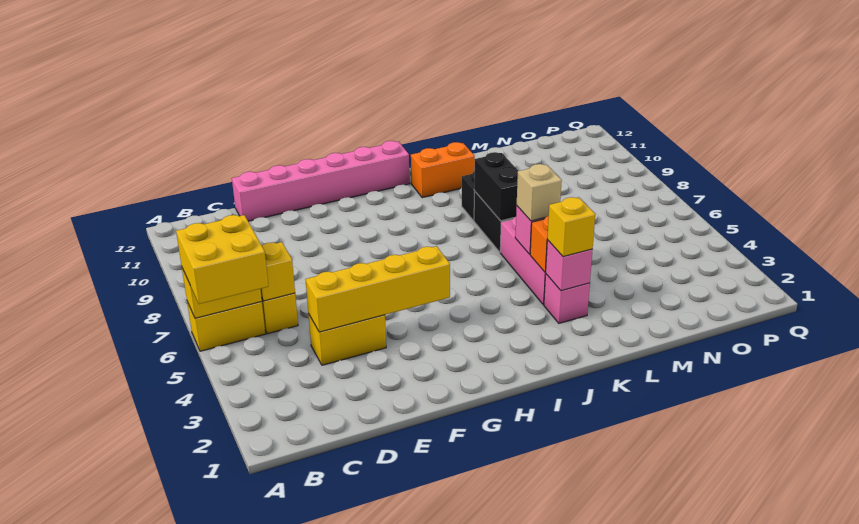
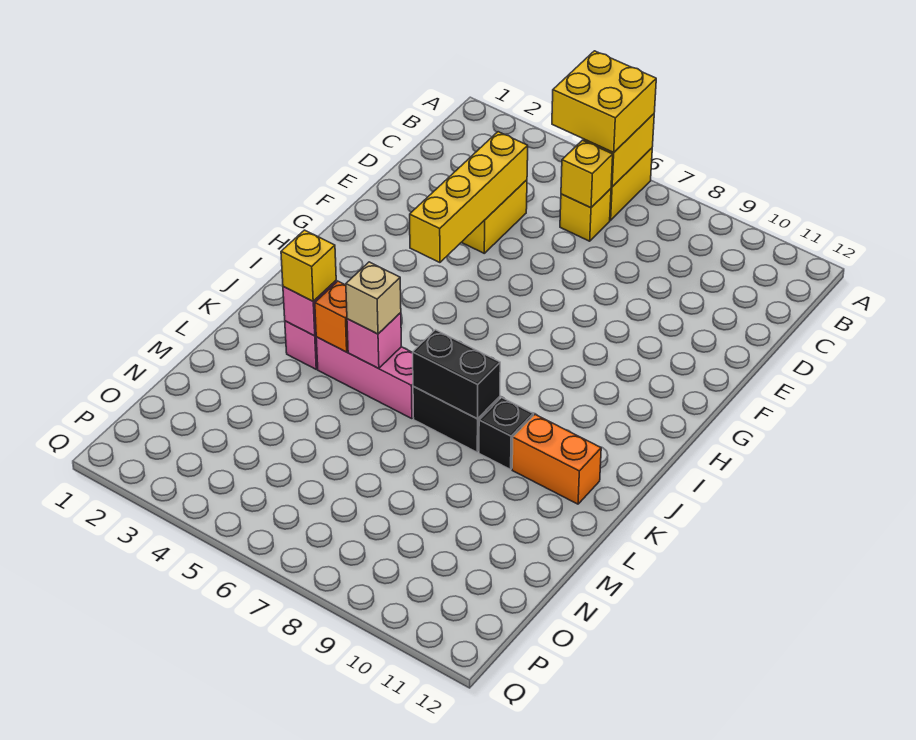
pink 1x6 brick [232,141,410,221] -> none
orange 1x2 brick [411,142,475,198] -> orange 1x2 brick turned to [512,415,601,504]

